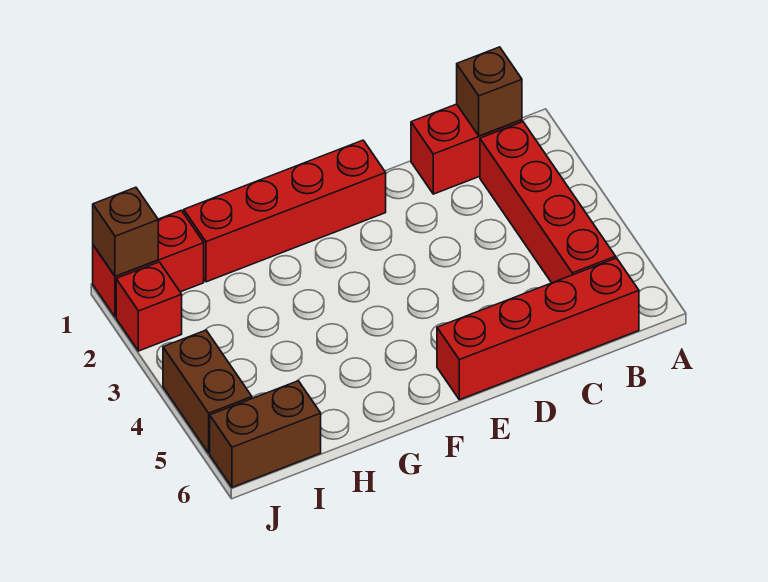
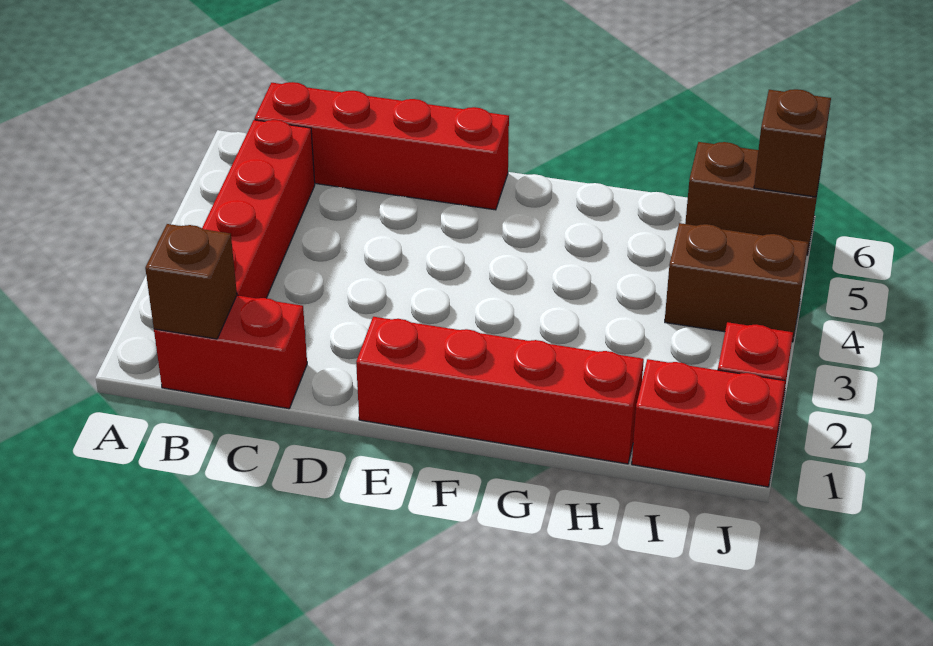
brown 1x1 brick [93,187,158,276] -> brown 1x1 brick moved to [754,89,831,197]
brown 1x2 brick [163,330,252,453] -> brown 1x2 brick turned to [665,223,808,342]

